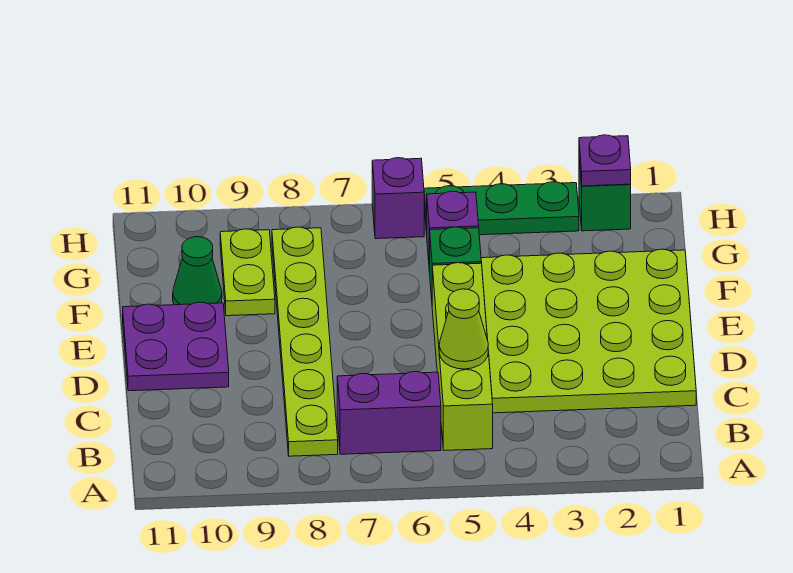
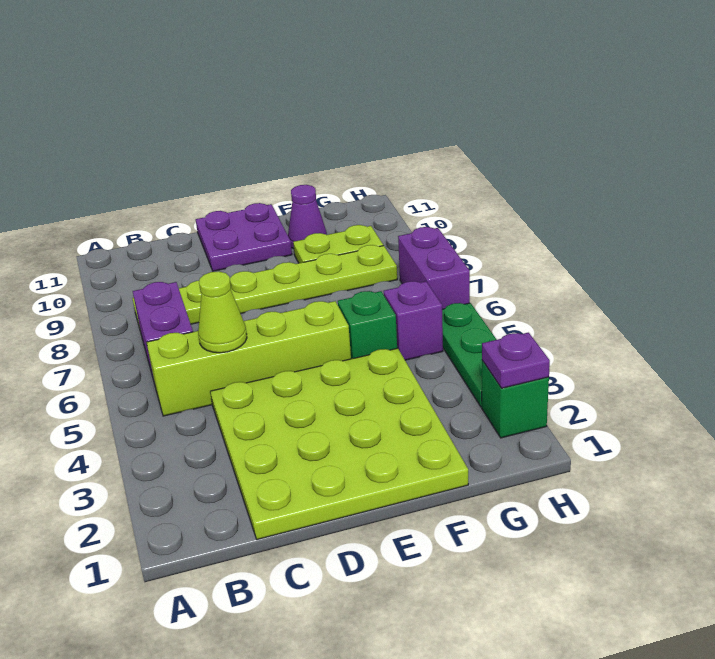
green 1x1 cone [173,237,222,305] -> purple 1x1 cone [288,185,327,249]
purple 1x1 brick [372,158,424,239] -> purple 1x2 brick [398,227,470,309]

